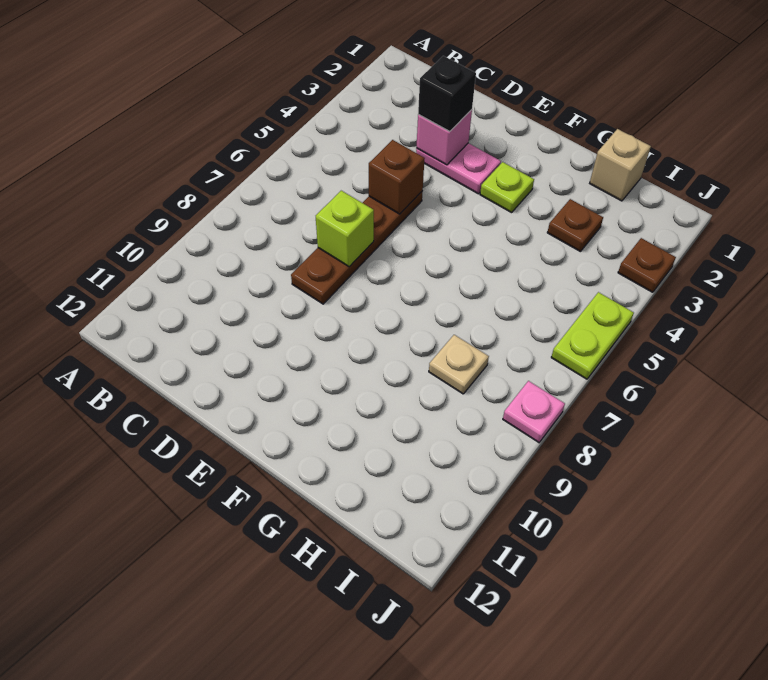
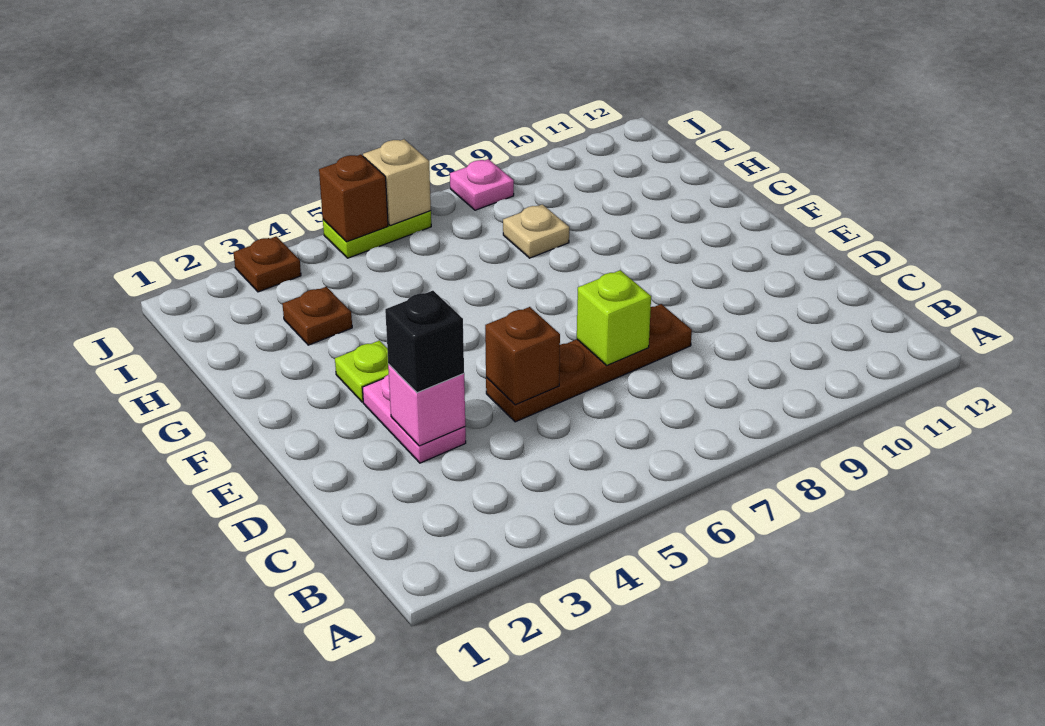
tan 1x1 brick [590,129,651,201] -> tan 1x1 brick moved to [363,139,431,226]
none -> brown 1x1 brick [319,154,388,242]

